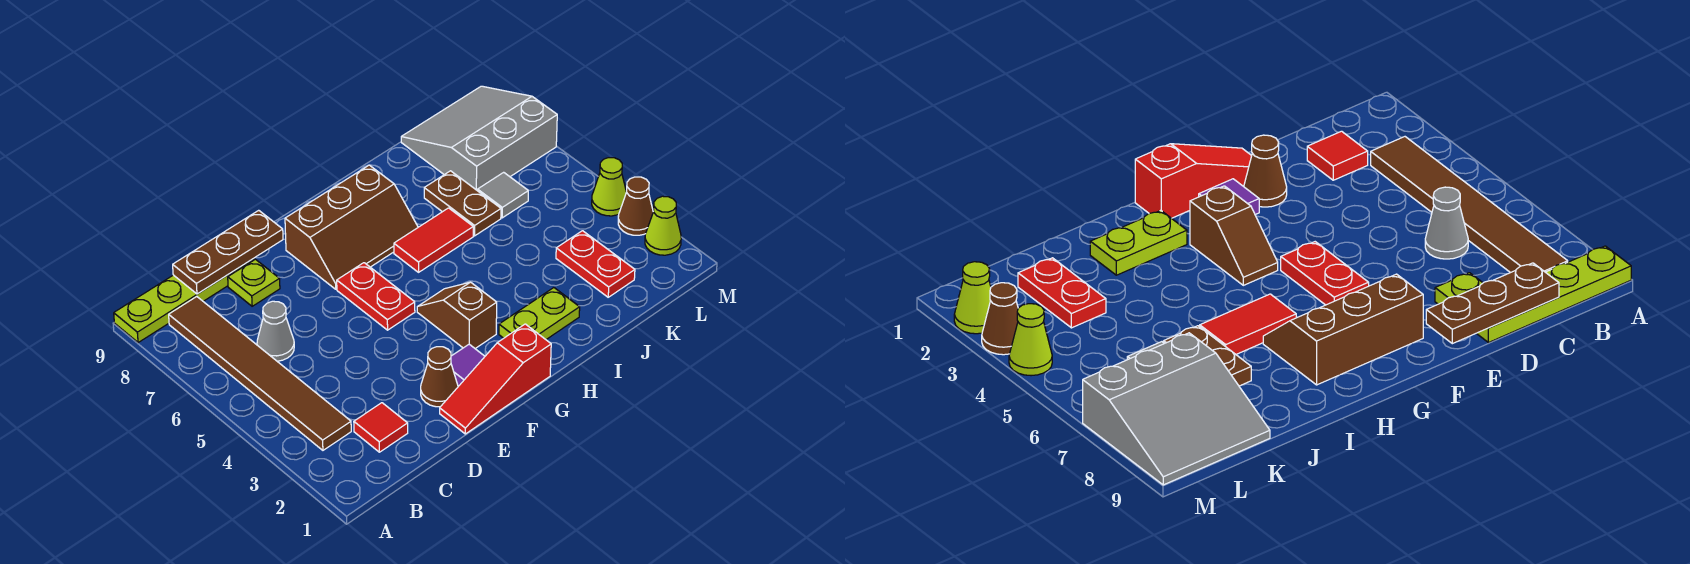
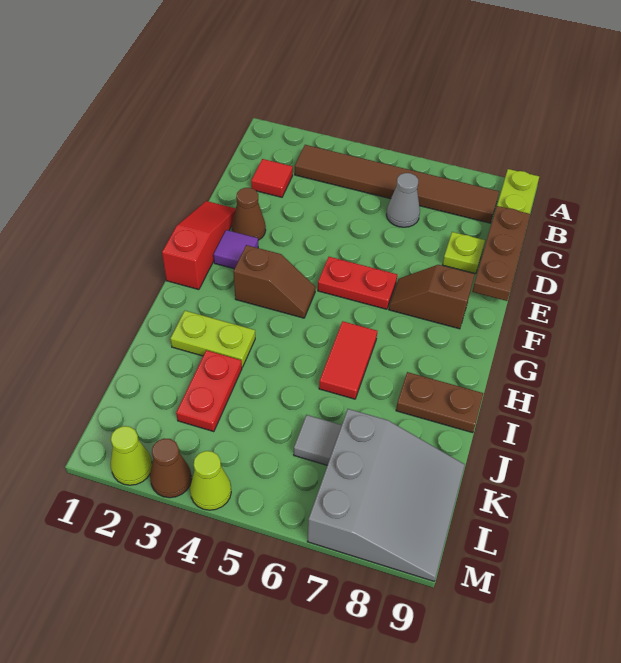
brown 2x3 slope [285,165,418,289] -> brown 1x2 slope [389,265,475,329]
lime 1x2 plate [499,288,580,339] -> lime 1x2 plate turned to [170,311,255,367]
brown 1x2 plate [424,171,501,236] -> brown 1x2 plate moved to [396,372,483,433]
red 1x2 plate [556,231,635,297] -> red 1x2 plate turned to [176,350,242,432]

